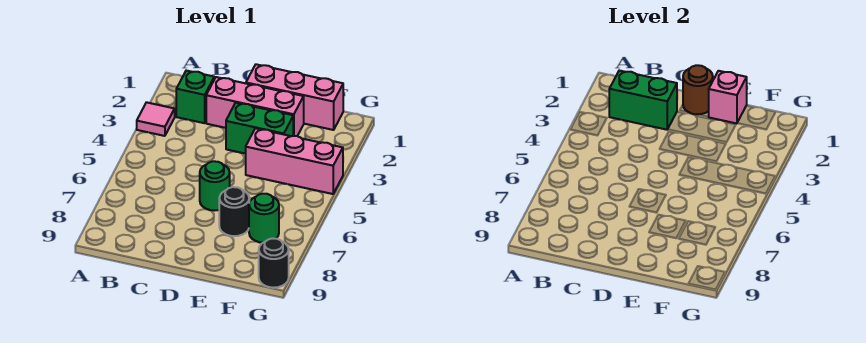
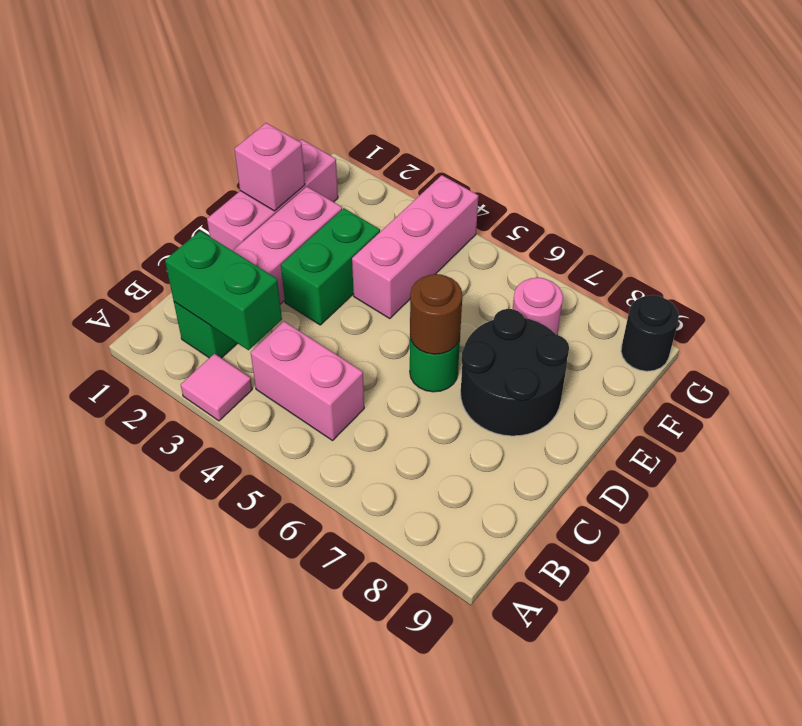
green 1x2 brick [609,71,677,130] -> green 1x2 brick turned to [165,231,282,350]
none -> pink 1x2 brick [251,321,364,441]
brown 1x1 round brick [683,65,713,114] -> brown 1x1 round brick moved to [410,274,462,354]
black 1x1 round brick [219,187,249,236] -> black 2x2 round brick [461,309,569,436]
green 1x1 round brick [249,194,279,243] -> pink 1x1 round brick [513,278,563,335]

